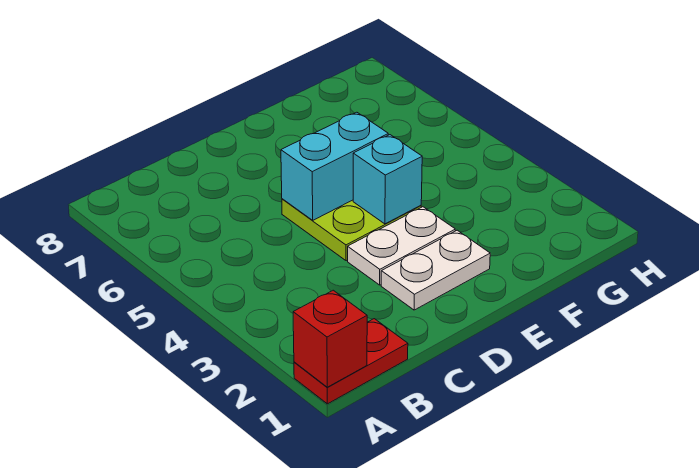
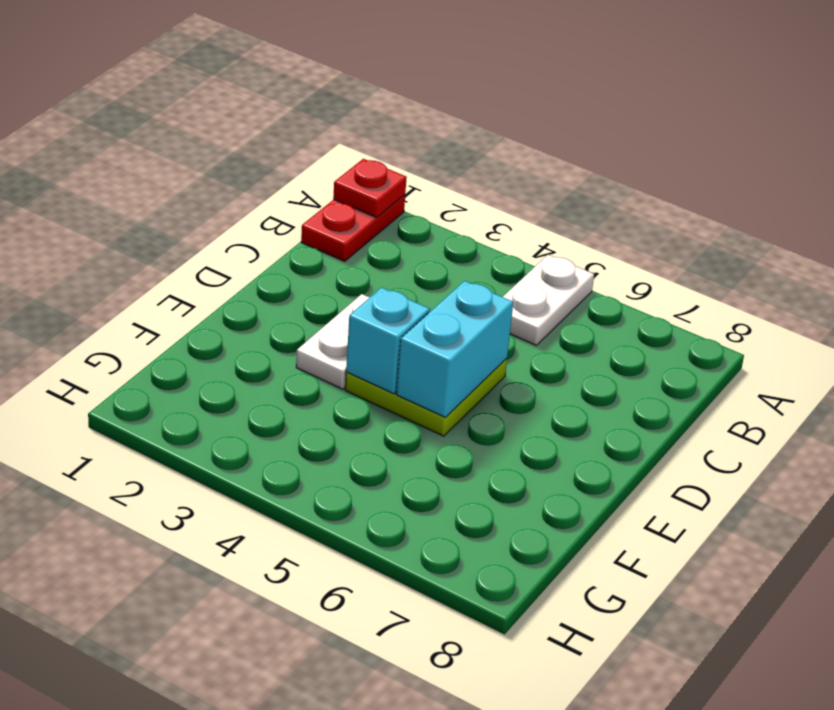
red 1x1 brick [293,290,367,387] -> red 1x1 plate [333,159,407,218]
white 1x2 plate [381,230,490,310] -> white 1x2 plate moved to [503,255,594,346]

